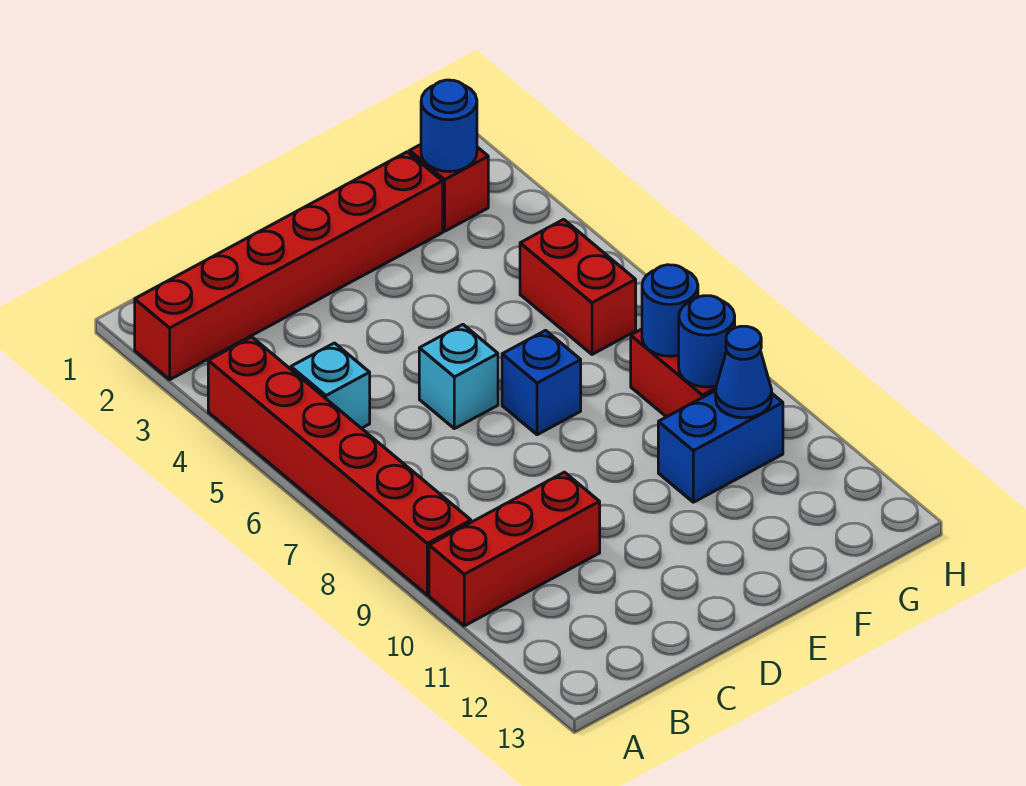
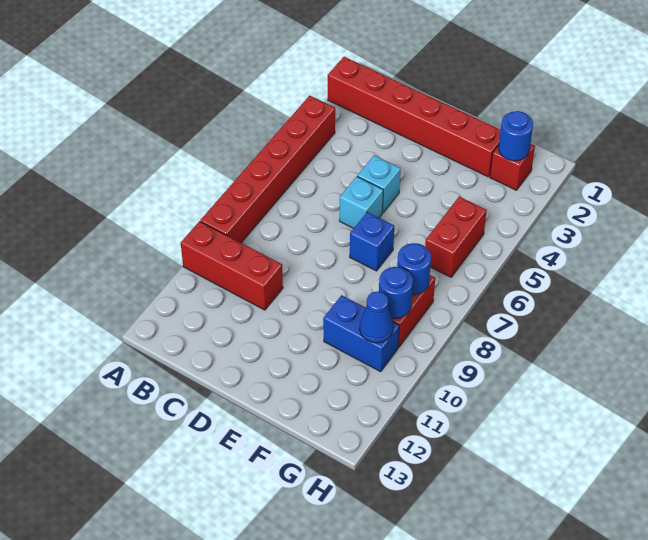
cyan 1x1 brick [291,343,370,428] -> cyan 1x1 brick moved to [357,155,401,213]

